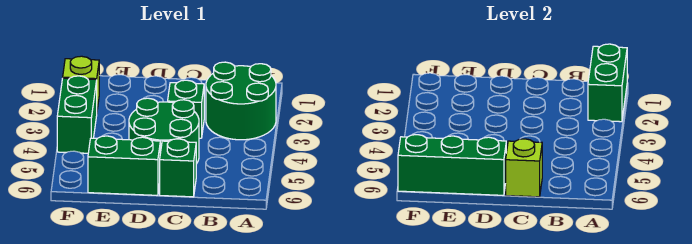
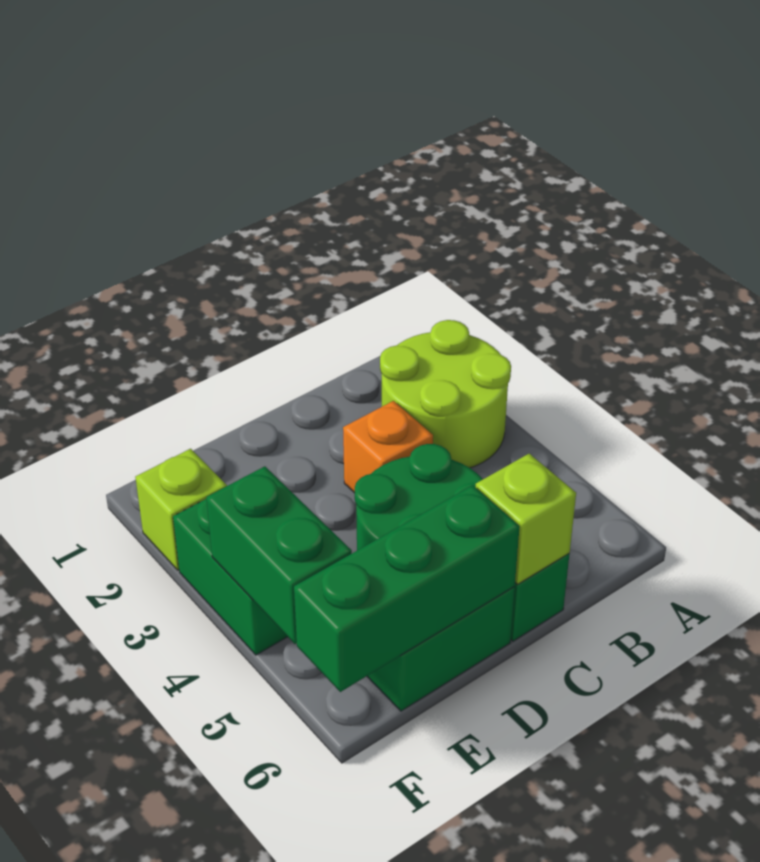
green 1x2 brick [588,44,627,122] -> green 1x2 brick moved to [206,466,352,644]
green 2x2 round brick [206,62,276,140] -> lime 2x2 round brick [380,320,511,468]
green 1x1 brick [168,80,204,138] -> orange 1x1 brick [343,401,433,493]

